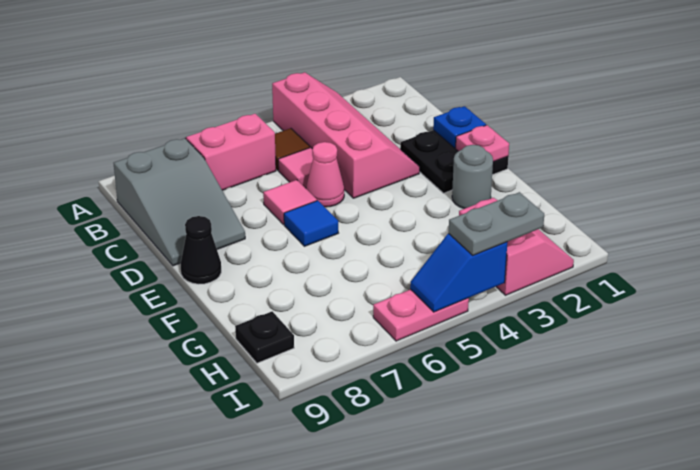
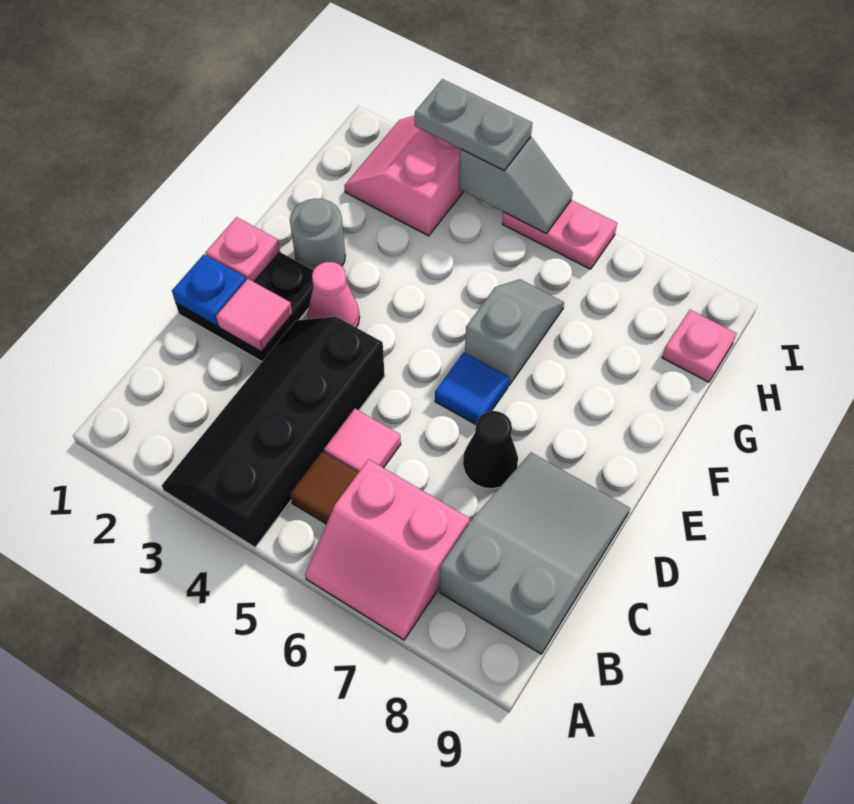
pink 2x4 slope [272,72,420,198] -> black 2x4 slope [162,316,385,547]
pink 1x1 cone [306,142,344,207] -> pink 1x1 cone moved to [307,262,360,328]
pink 1x1 tile [263,180,317,225] -> pink 1x1 tile moved to [216,279,292,352]
black 1x1 cone [181,216,221,284] -> black 1x1 cone moved to [463,411,518,489]
none -> grey 1x2 slope [465,279,564,385]
black 1x1 plate [235,311,294,363] -> pink 1x1 plate [662,310,737,382]
blue 1x2 slope [410,234,507,312] -> grey 1x2 slope [459,137,573,234]

